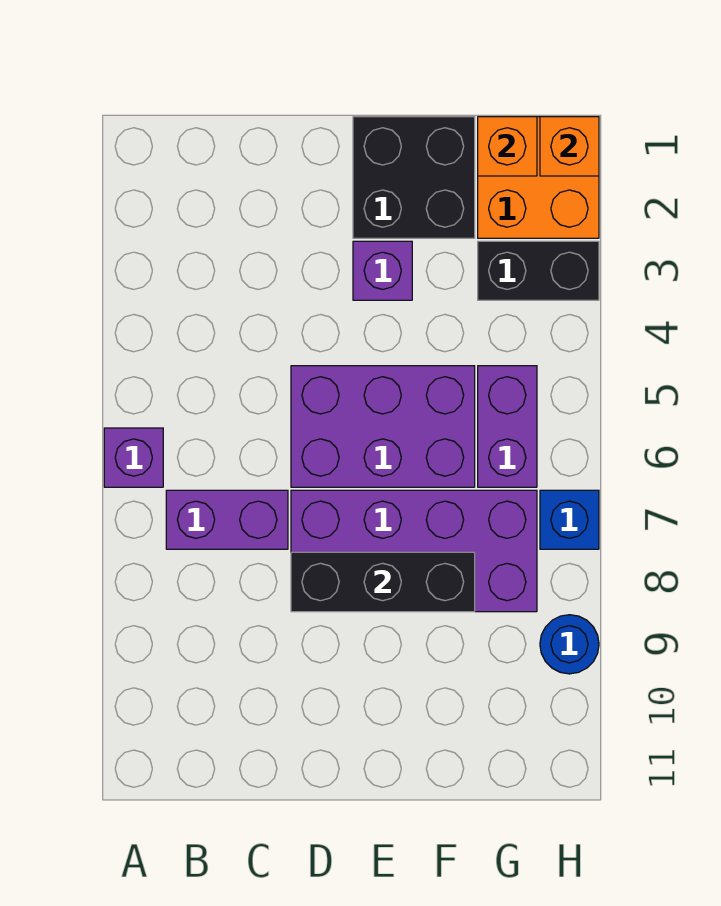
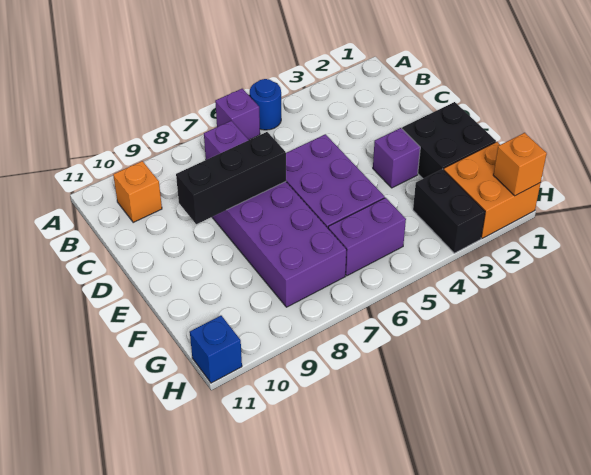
black 1x3 brick [291,552,475,612] -> black 1x3 brick turned to [176,132,286,224]
orange 1x1 brick [478,117,537,176] -> orange 1x1 brick moved to [113,161,162,222]
blue 1x1 brick [540,490,599,549] -> blue 1x1 brick moved to [190,316,242,383]
blue 1x1 round brick [540,615,599,674] -> blue 1x1 round brick moved to [250,79,281,130]

